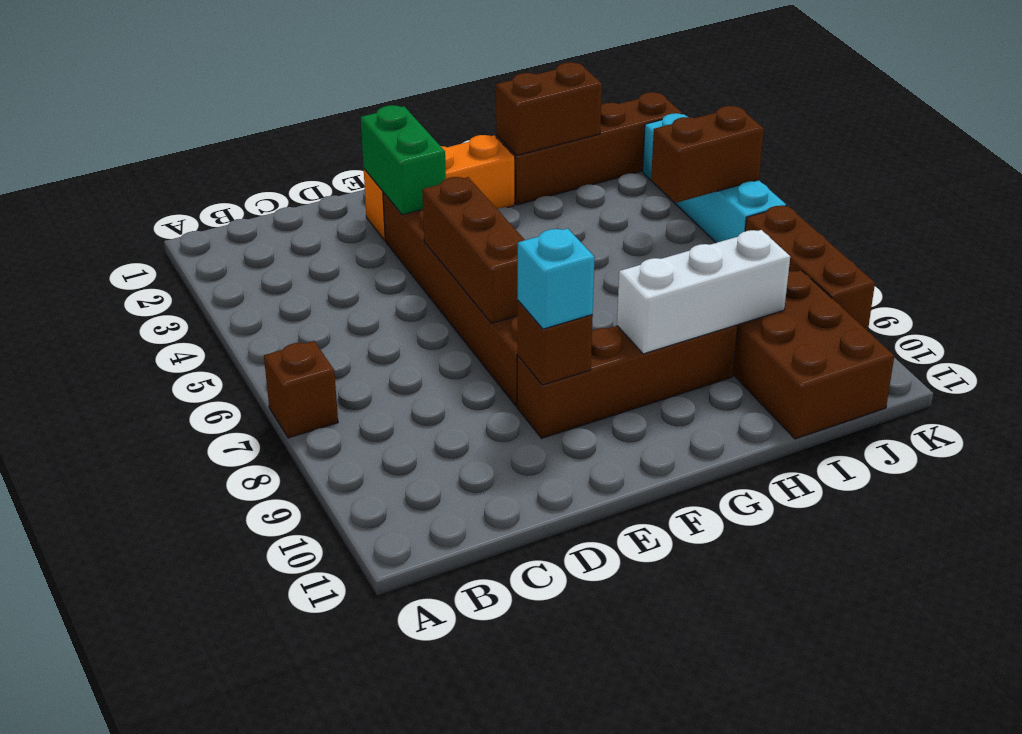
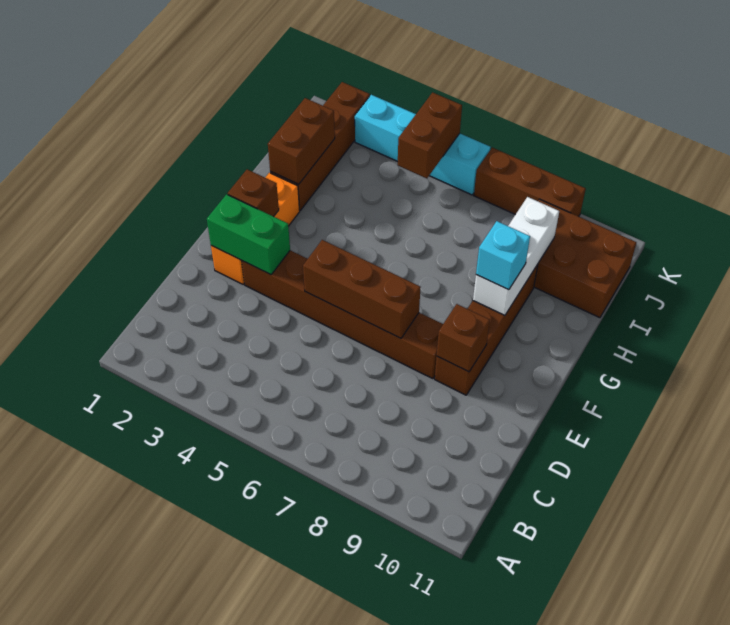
brown 1x1 brick [264,341,338,438] -> brown 1x1 brick moved to [228,169,279,217]
cyan 1x1 brick [518,229,595,329] -> cyan 1x1 brick moved to [476,221,530,290]

